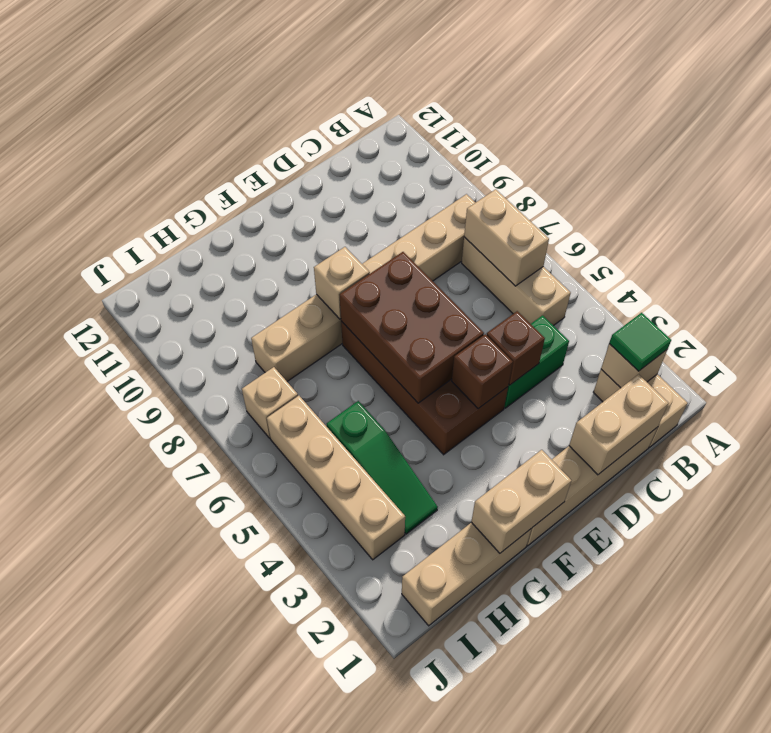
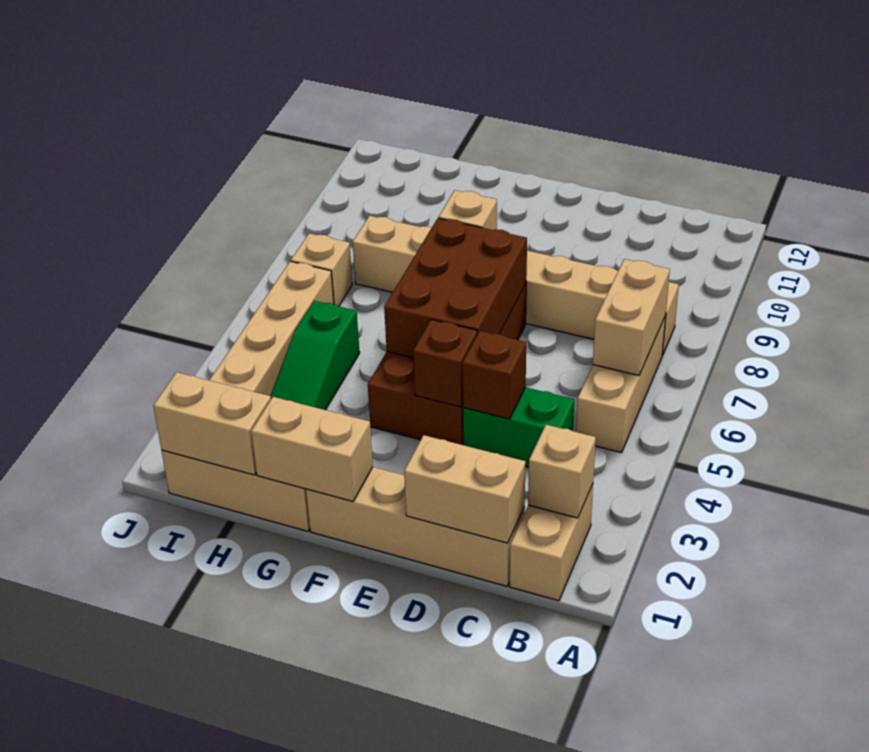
green 1x1 tile [609,313,671,371] -> none
none -> tan 1x2 brick [153,372,271,475]

